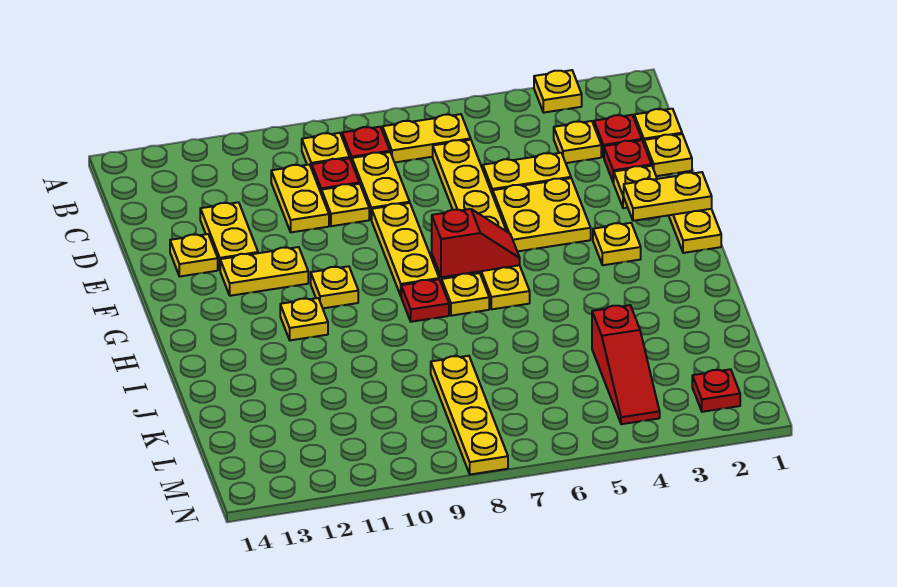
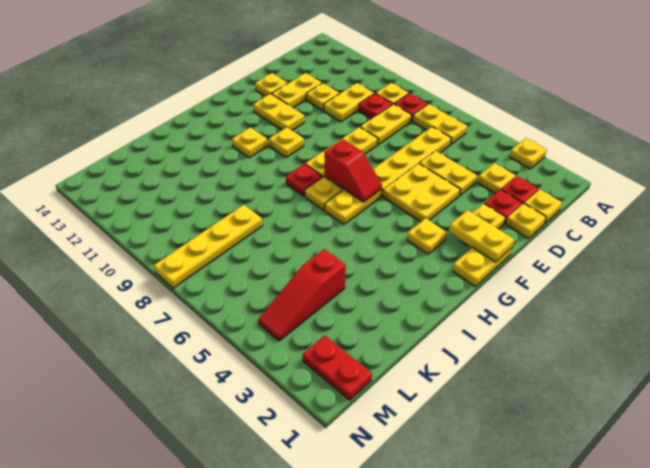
yellow 1x1 plate [321,184,369,226] -> yellow 1x1 plate moved to [306,83,339,111]
red 1x1 plate [692,369,740,412] -> red 1x2 plate [303,336,372,400]

